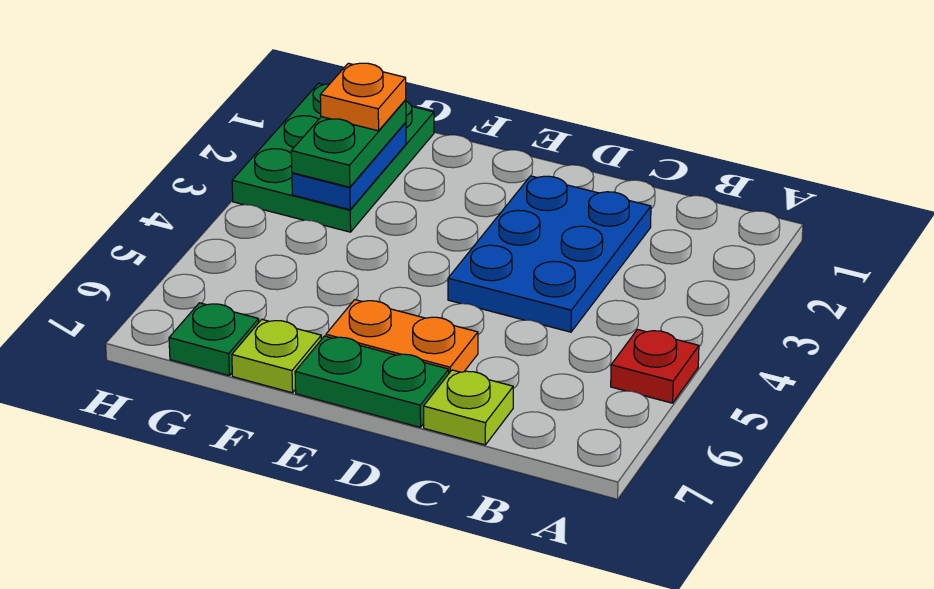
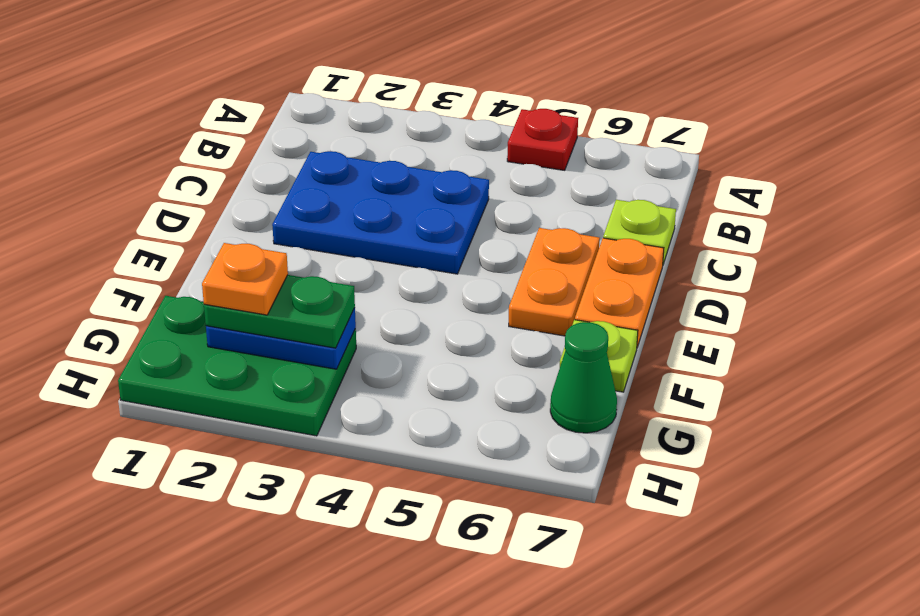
green 1x2 plate [295,336,449,427] -> orange 1x2 plate [575,238,664,347]
green 1x1 plate [169,303,259,376] -> green 1x1 cone [550,322,617,433]

